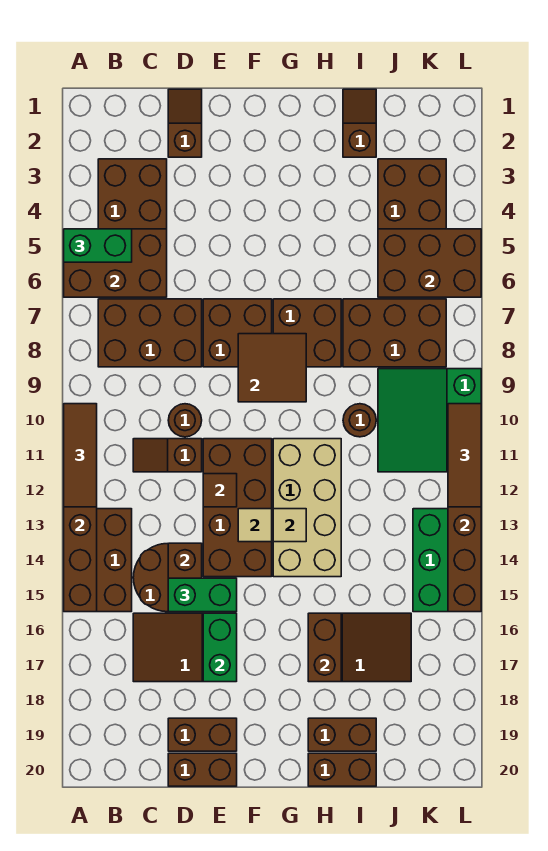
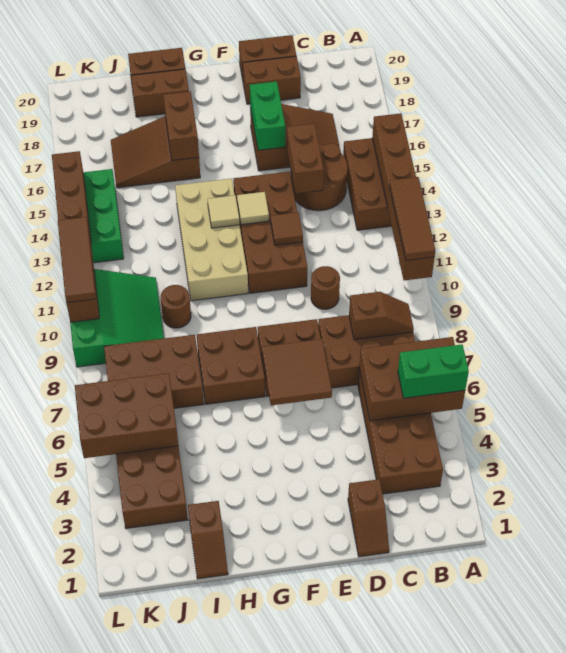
brown 1x2 slope [133,439,202,472] -> brown 1x2 slope moved to [349,292,414,340]
green 1x2 brick [168,578,237,612] -> none
brown 2x2 tile [238,334,306,402] -> brown 2x2 tile moved to [262,339,332,405]

